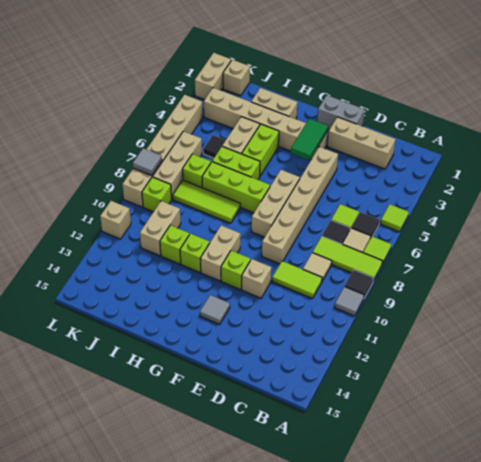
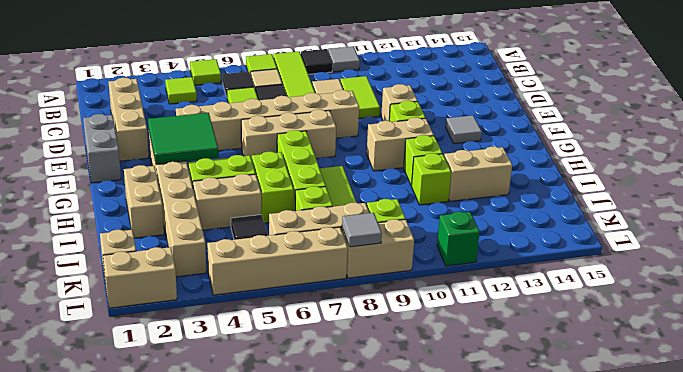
none -> lime 1x1 tile [165,77,197,104]
green 1x2 tile [291,119,328,160] -> green 2x2 tile [148,113,218,164]
tan 1x2 brick [140,201,181,256] -> tan 1x2 brick moved to [444,147,512,201]
tan 1x1 brick [100,201,131,239] -> green 1x1 brick [437,212,480,266]

